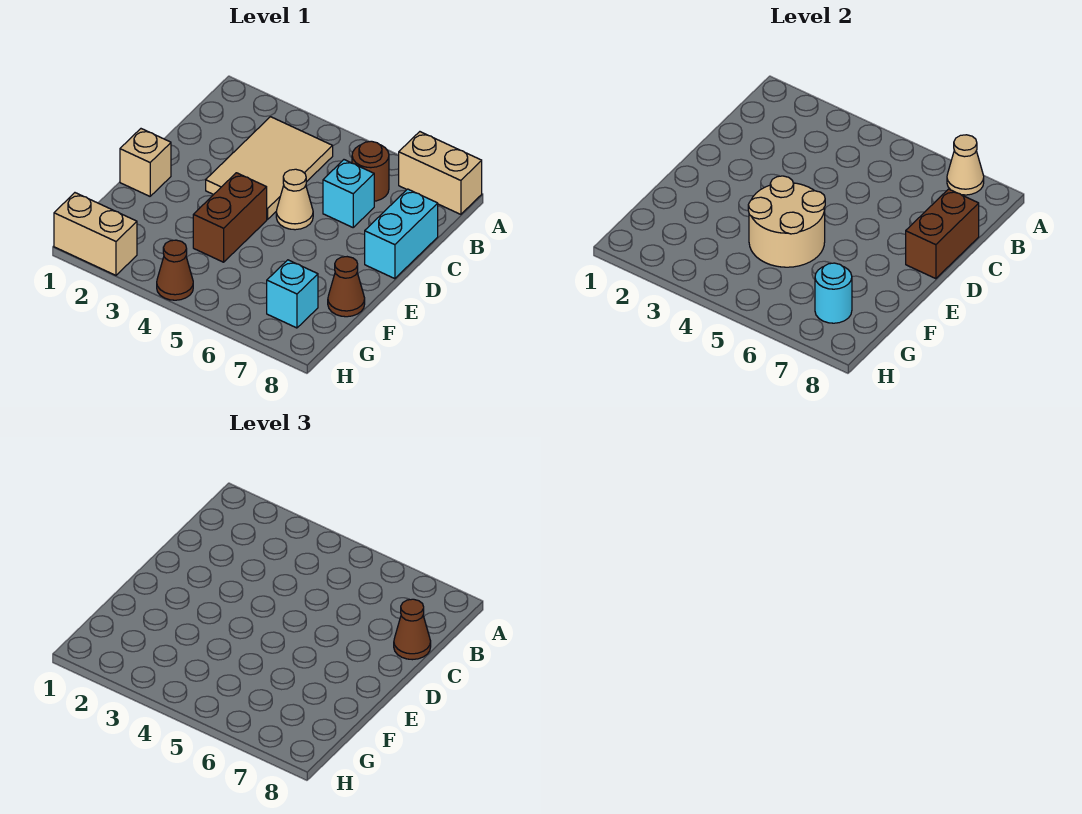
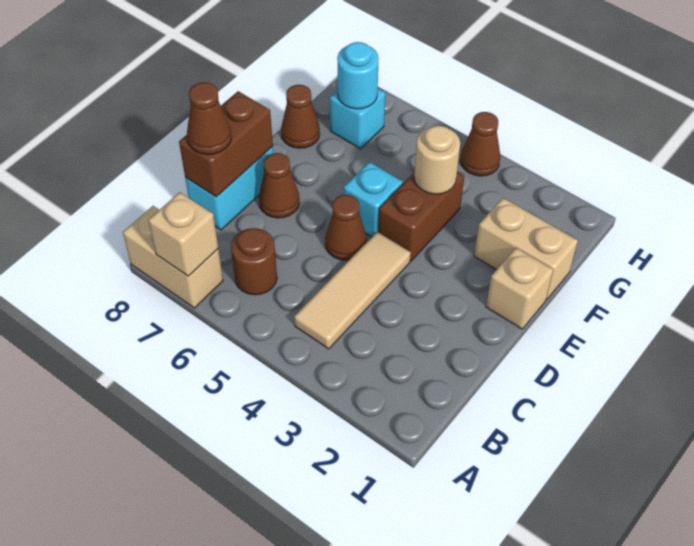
tan 1x1 cone [947,135,984,195] -> tan 1x1 brick [148,192,218,276]
tan 2x3 tile [206,117,333,219] -> tan 1x3 tile [294,232,411,349]
cyan 1x1 brick [323,160,374,227] -> cyan 1x1 brick moved to [344,162,403,237]
tan 1x1 cone [276,169,313,230] -> brown 1x1 cone [325,195,367,260]
none -> brown 1x1 cone [259,153,300,218]
tan 2x2 round brick [748,176,825,267] -> tan 1x1 round brick [414,126,460,194]
tan 1x2 brick [54,193,137,275] -> tan 1x2 brick moved to [474,198,578,300]

